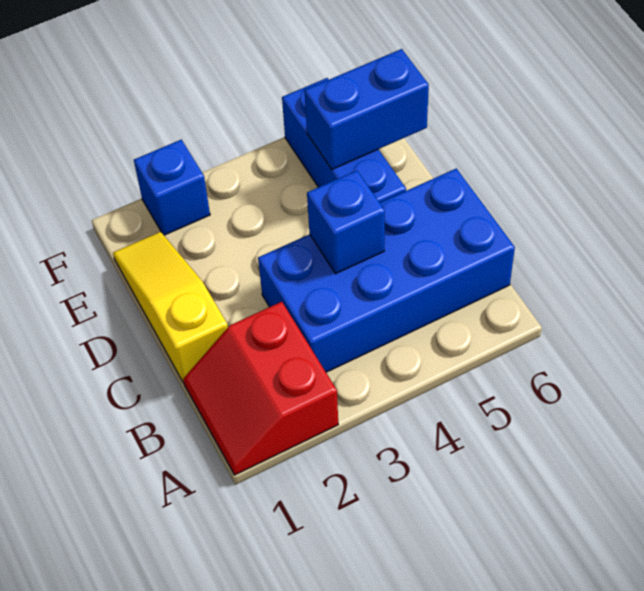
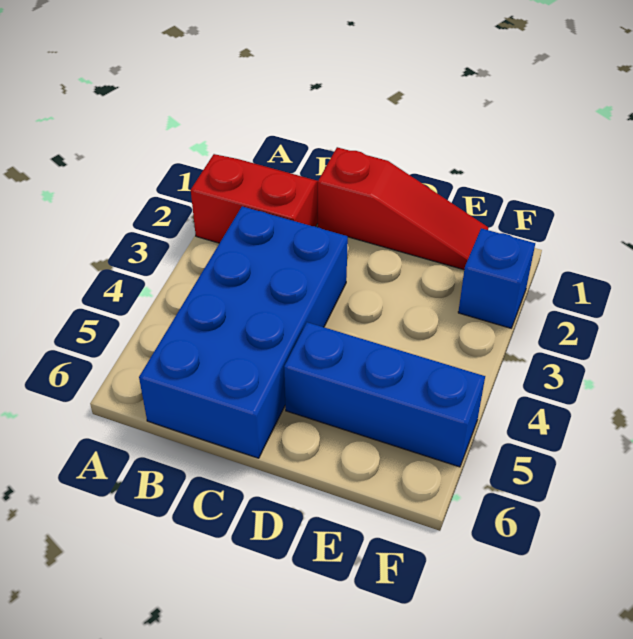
yellow 1x3 slope [113,232,228,383] -> red 1x3 slope [318,147,488,270]
blue 1x1 brick [307,171,385,274] -> none
blue 1x2 brick [304,49,429,169] -> none

